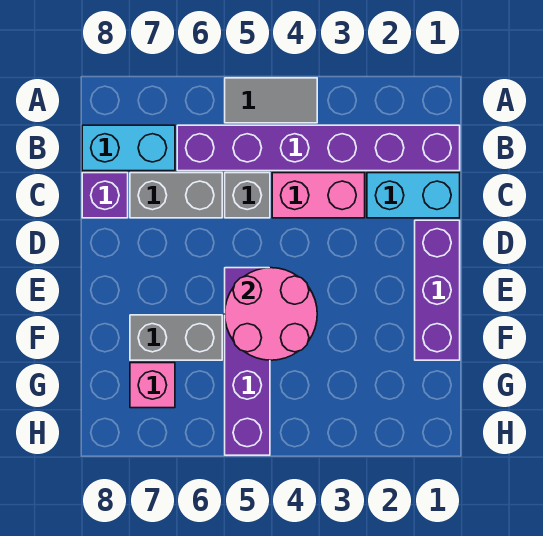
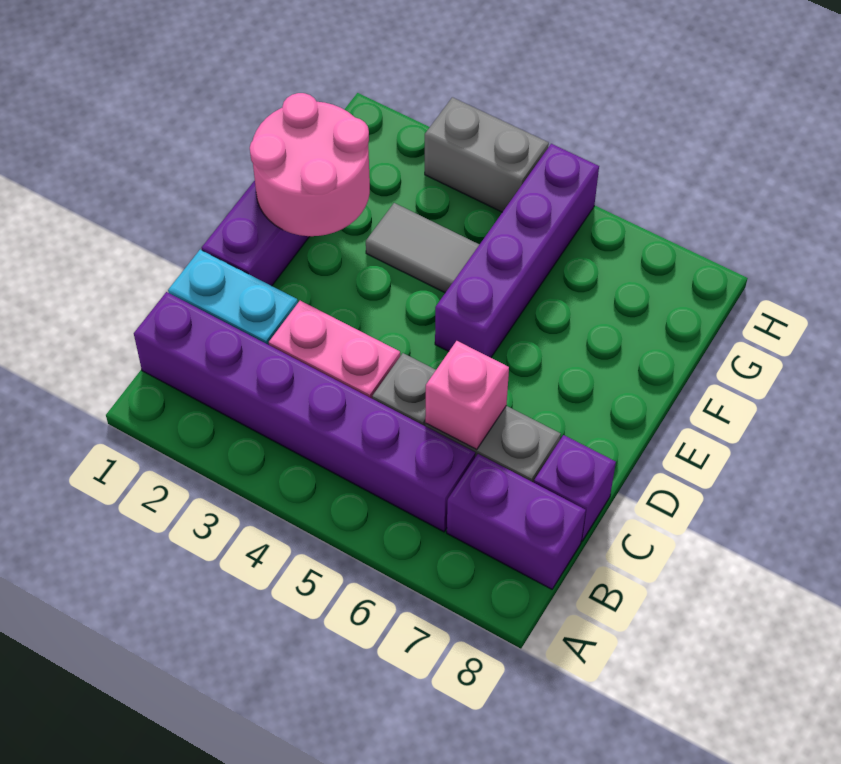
grey 1x2 tile [225,78,317,123] -> grey 1x2 tile moved to [366,203,480,293]
cyan 1x2 brick [82,125,175,171] -> purple 1x2 brick [447,454,586,589]
pink 2x2 round brick [225,268,317,360] -> pink 2x2 round brick moved to [250,93,370,236]
grey 1x2 brick [130,315,222,360] -> grey 1x2 brick moved to [425,97,549,212]
pink 1x1 brick [130,363,175,408] -> pink 1x1 brick moved to [425,341,509,450]

